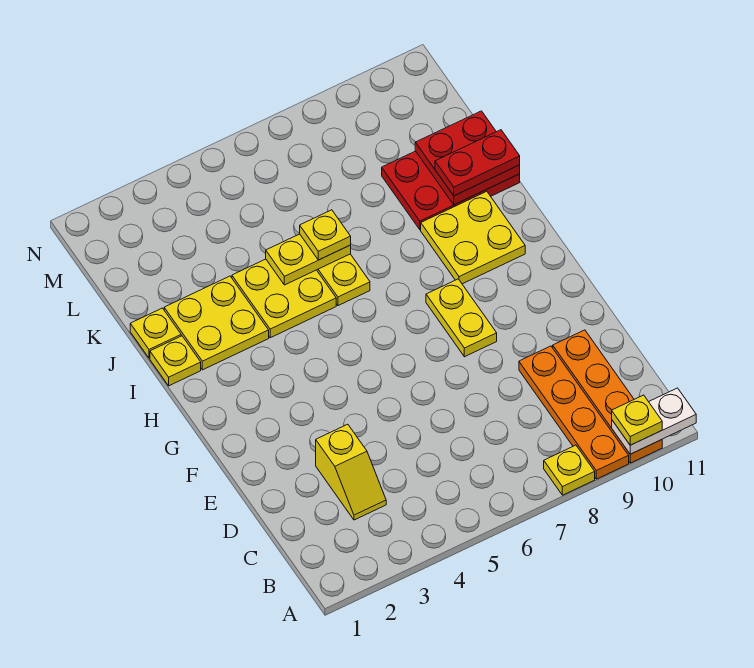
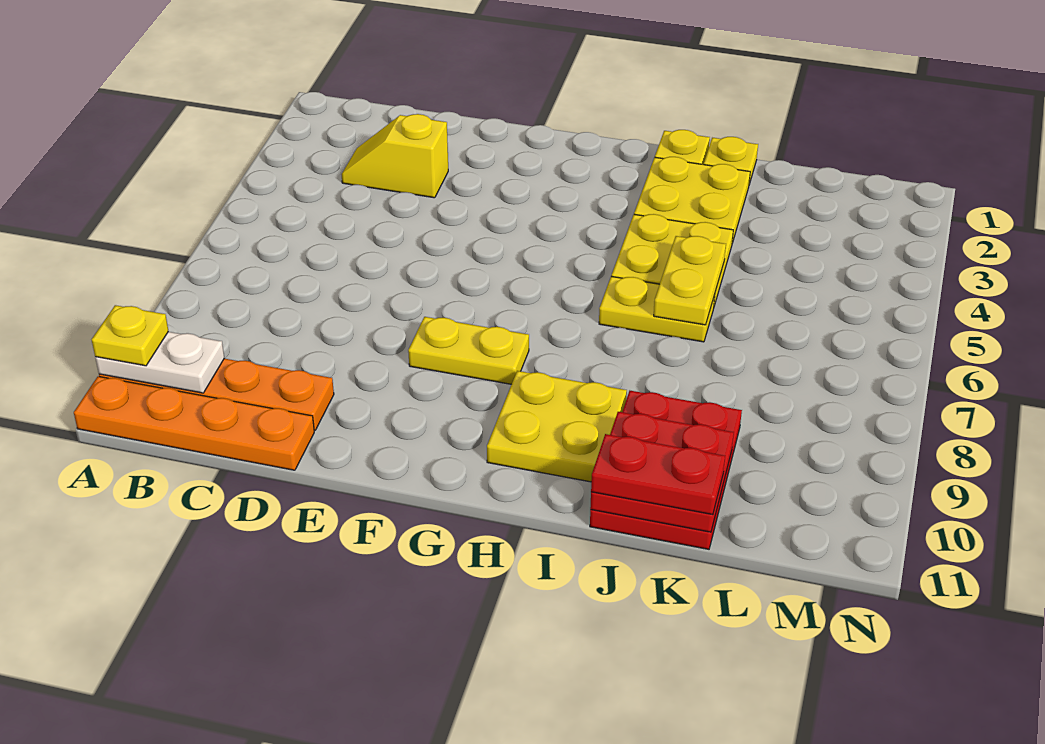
yellow 1x1 plate [544,445,595,495] -> none
orange 1x4 plate [519,346,629,479] -> orange 1x4 plate moved to [74,376,314,470]
white 1x2 plate [612,388,696,454] -> white 1x2 plate turned to [95,332,224,393]
yellow 1x1 plate [300,210,351,260] -> none
red 1x2 plate [435,130,520,196] -> red 1x2 plate turned to [591,434,725,515]

